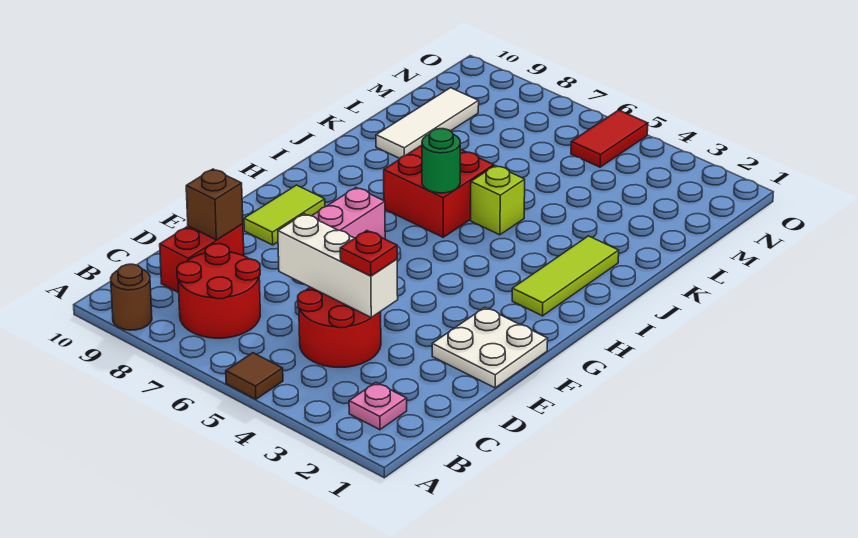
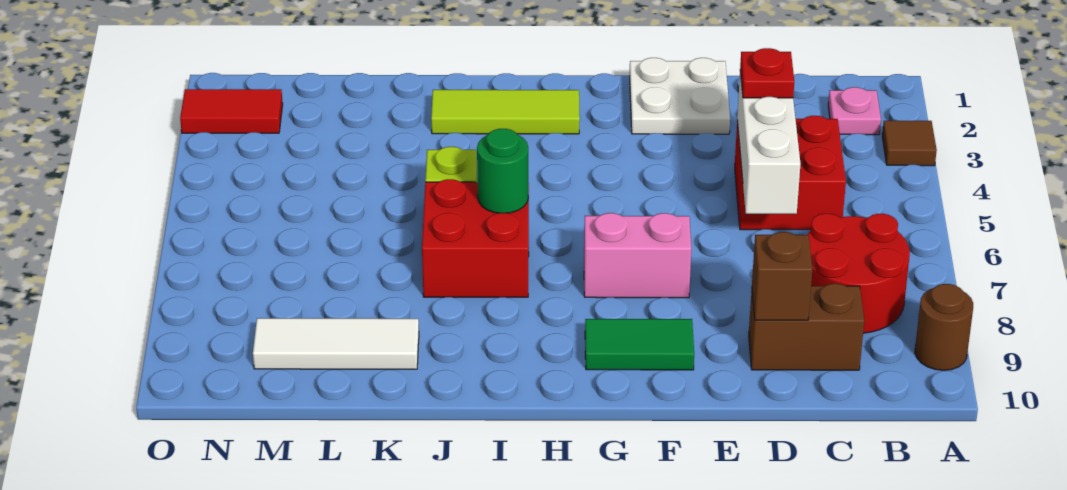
brown 1x1 tile [226,353,283,399] -> brown 1x1 tile moved to [882,121,937,166]
red 2x2 round brick [298,287,381,367] -> red 2x2 brick [735,116,846,230]
red 1x2 brick [160,224,244,293] -> brown 1x2 brick [749,284,864,370]
lime 1x2 tile [244,185,325,245] -> green 1x2 tile [585,319,694,370]
red 1x2 tile [571,110,648,167] -> red 1x2 tile moved to [180,89,283,133]

